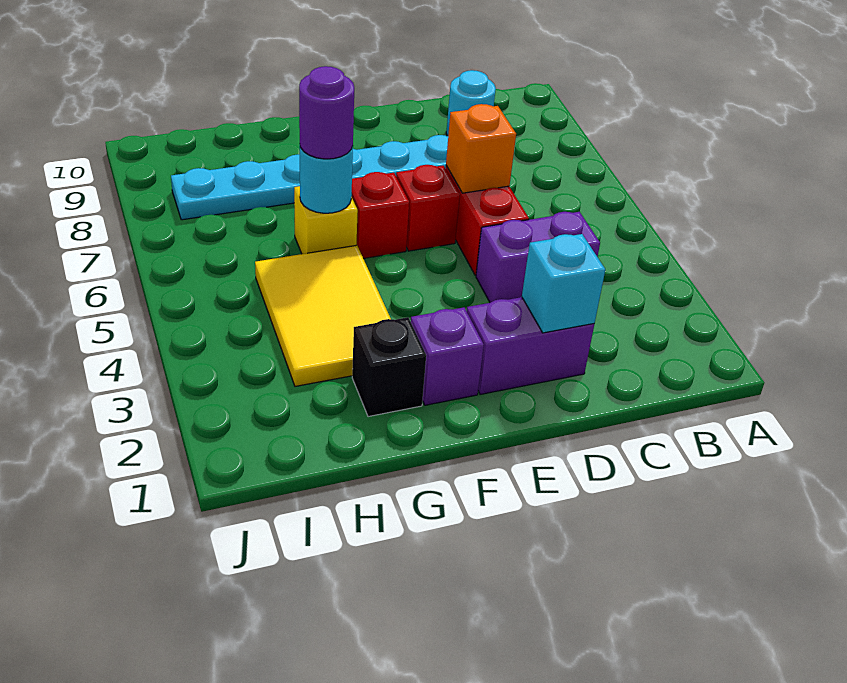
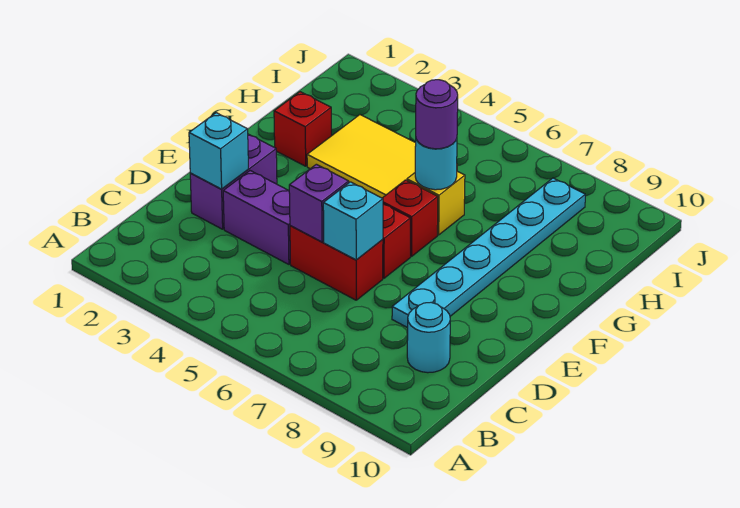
purple 1x2 brick [476,212,600,303] -> purple 1x2 brick turned to [223,171,290,264]
orange 1x1 brick [446,104,516,193] -> cyan 1x1 brick [323,182,383,260]
purple 1x1 brick [411,307,484,405] -> purple 1x1 brick moved to [289,164,349,242]
black 1x1 brick [352,317,426,417] -> red 1x1 brick [274,92,331,166]

